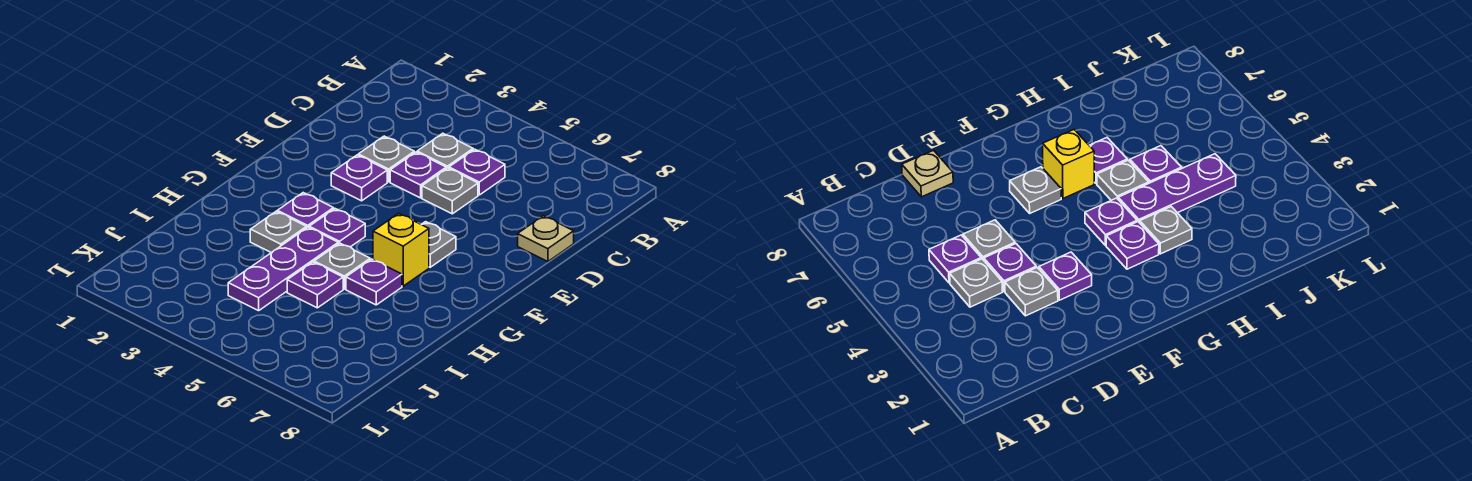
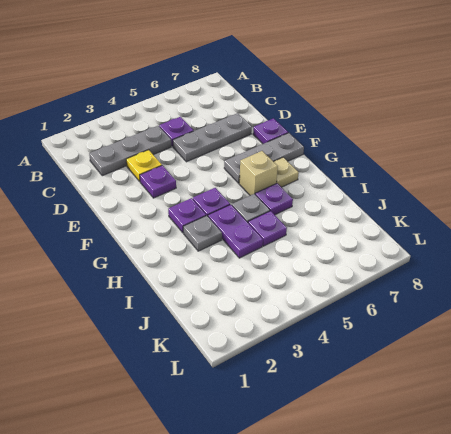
grey 1x1 plate [417,133,473,169] -> grey 1x3 plate [89,126,171,176]
grey 1x1 plate [358,136,414,182] -> yellow 1x1 plate [126,150,162,181]
purple 1x1 plate [390,152,446,198] -> purple 1x1 plate moved to [253,118,288,144]
grey 1x1 plate [422,168,478,214] -> grey 1x3 plate [173,113,252,162]
tan 1x1 plate [518,216,574,262] -> tan 1x1 plate moved to [274,157,299,187]
grey 1x1 plate [421,222,456,267] -> grey 1x3 plate [224,133,304,183]
yellow 1x1 brick [373,213,429,286] -> tan 1x1 brick [239,151,278,195]
purple 1x3 plate [228,227,338,311] -> purple 1x2 plate [208,205,263,258]

